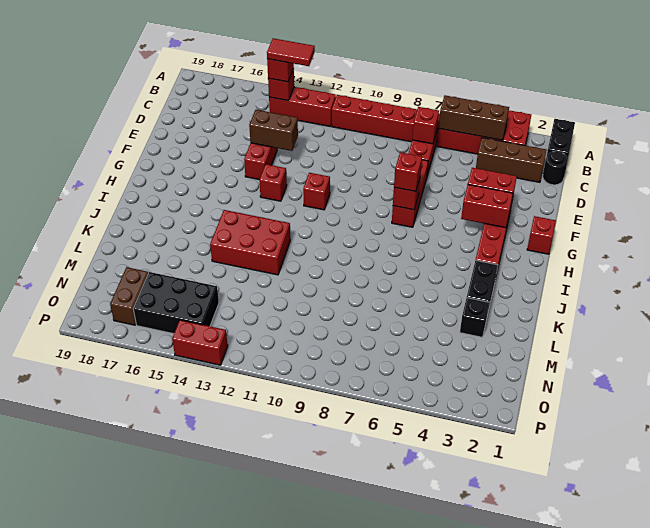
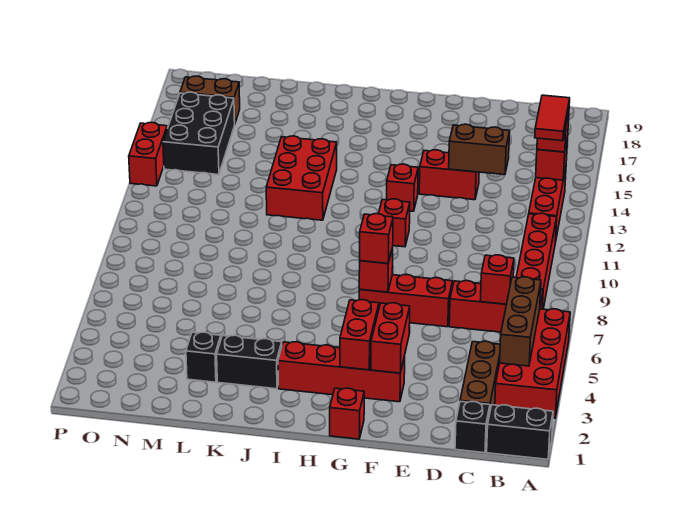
black 1x1 round brick [543,151,568,185] -> black 1x1 brick [455,401,490,453]
brown 1x2 brick [249,110,298,151] -> brown 1x2 brick turned to [449,124,510,175]

